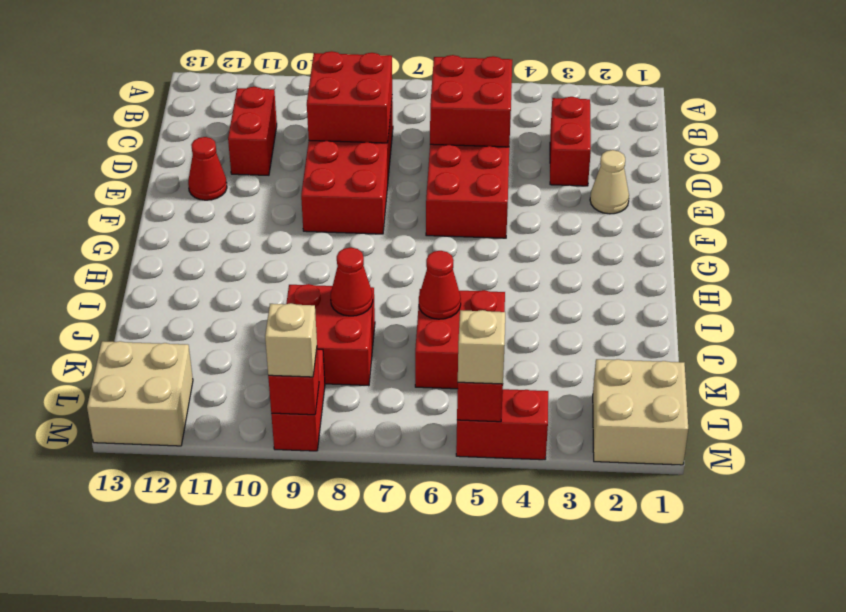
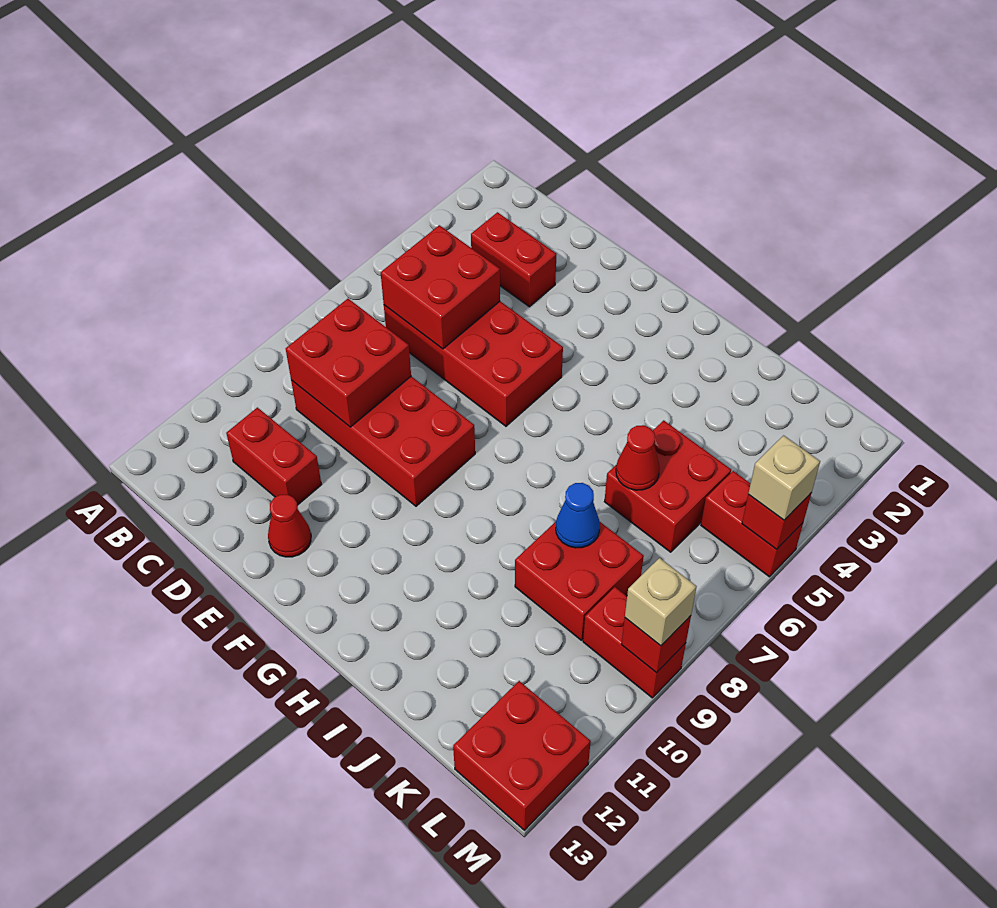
tan 1x1 cone [590,150,629,214] -> none
red 1x1 cone [331,248,373,316] -> blue 1x1 cone [556,483,600,548]
tan 2x2 brick [593,359,688,465] -> none
tan 2x2 brick [87,341,193,446] -> red 2x2 brick [453,681,591,830]
red 1x2 brick [456,389,548,460] -> red 1x2 brick turned to [701,471,803,577]

